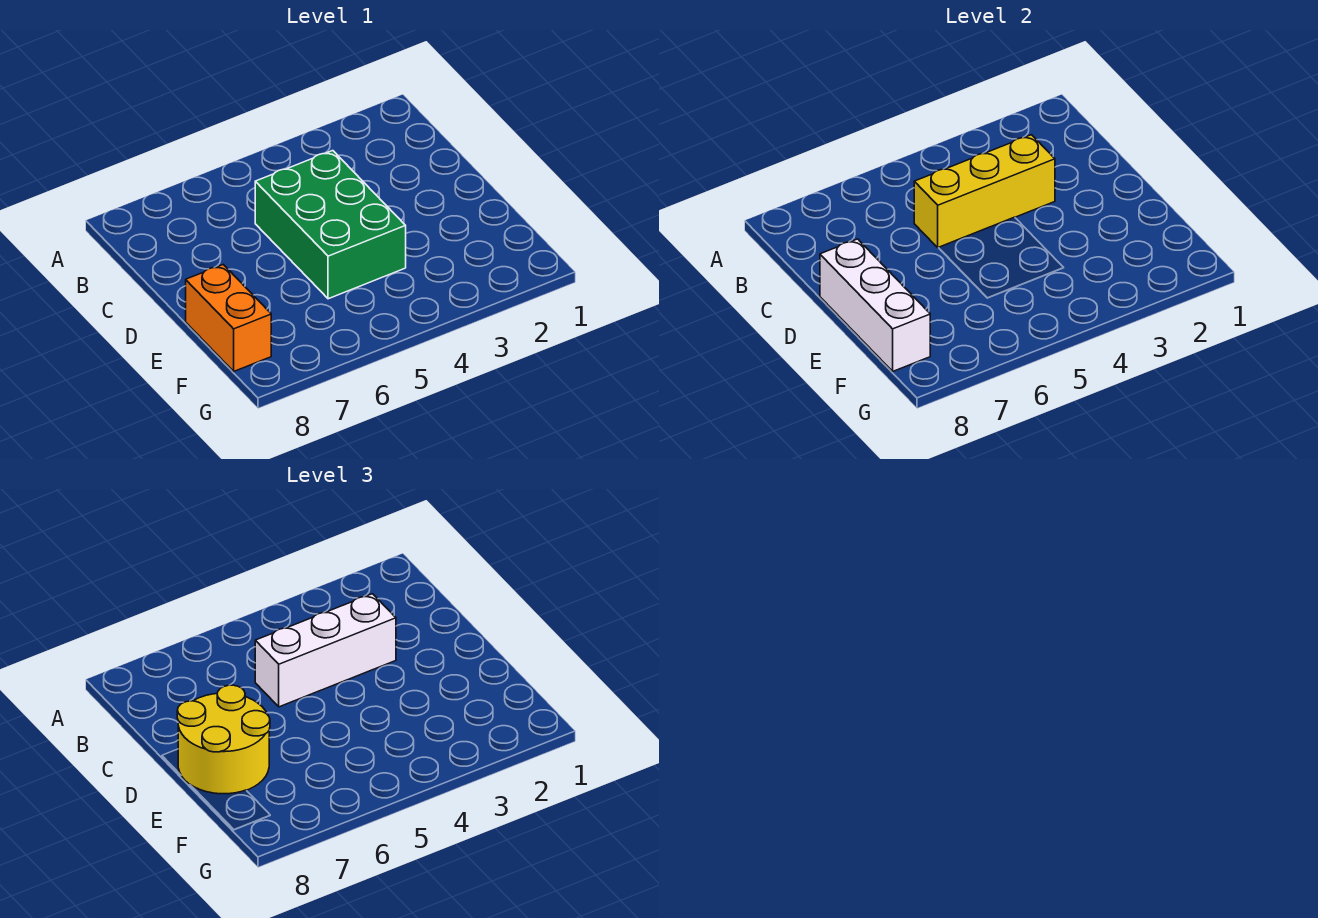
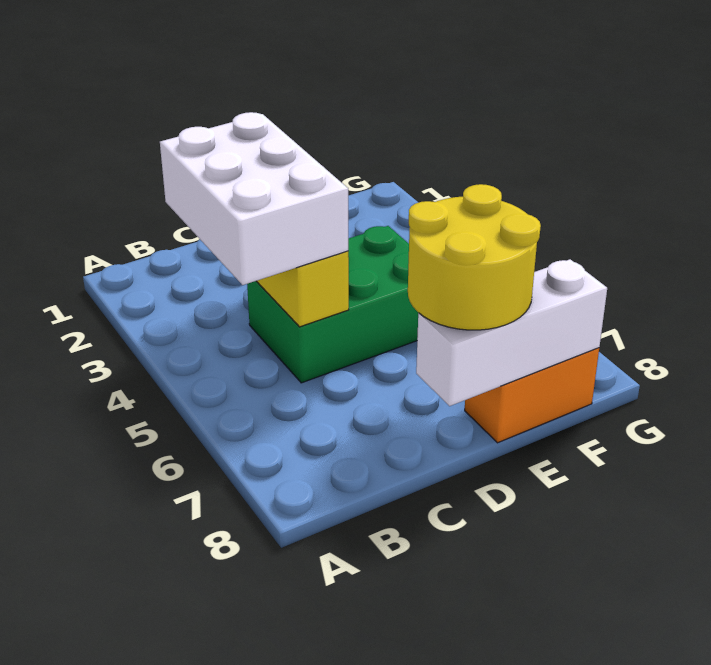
white 1x3 brick [255,594,396,707] -> white 2x3 brick [160,112,348,285]

